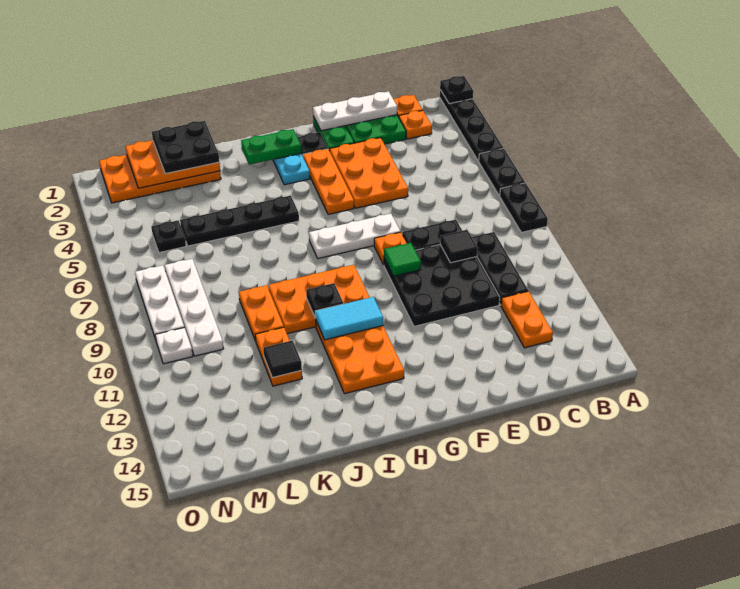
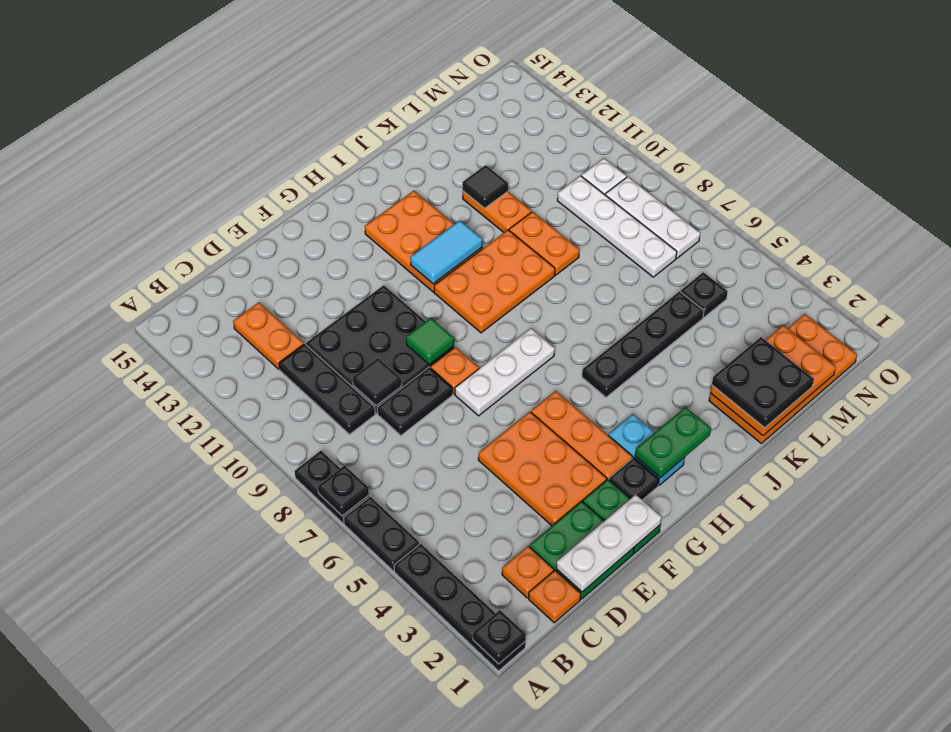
black 1x1 plate [306,283,343,318] -> black 1x1 plate moved to [318,465,369,516]

